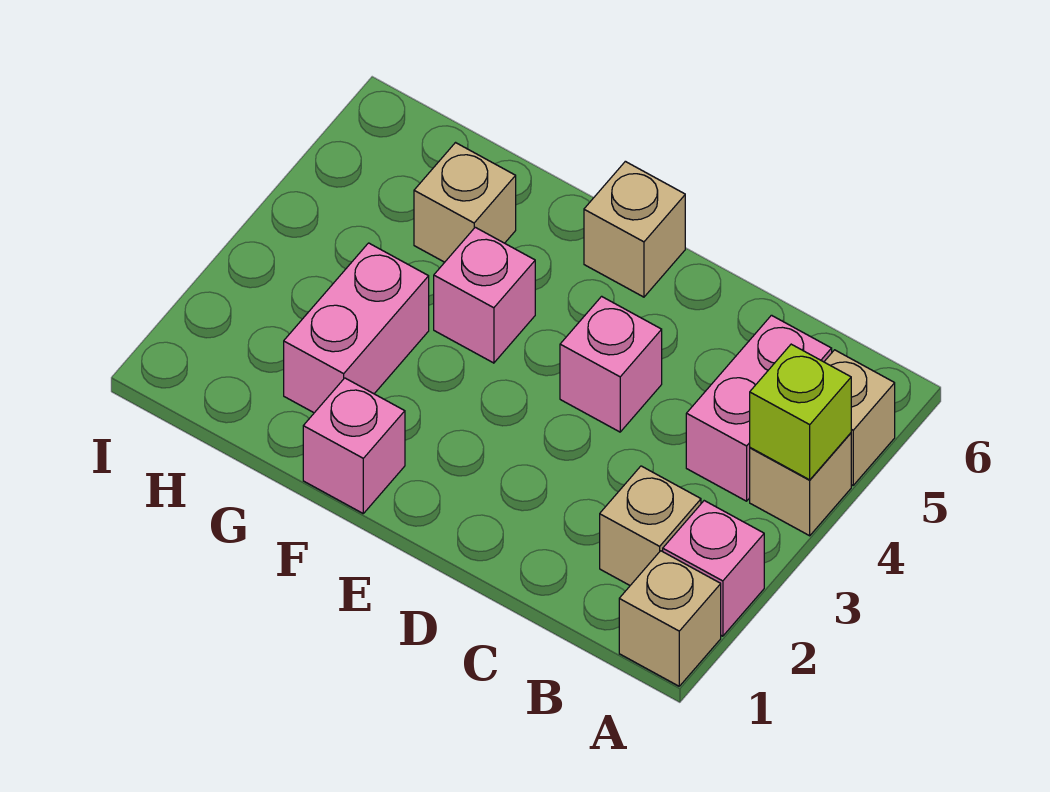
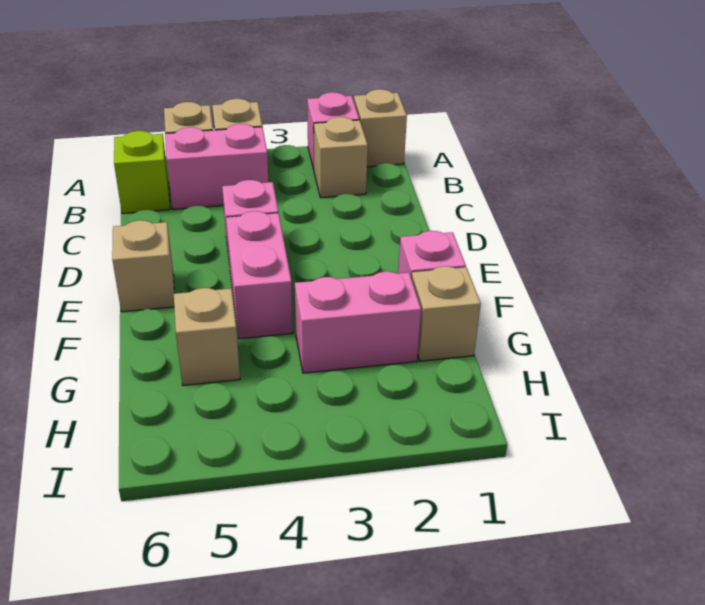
lime 1x1 brick [750,344,851,480] -> lime 1x1 brick moved to [114,131,170,213]
pink 1x1 brick [434,227,535,363] -> pink 1x2 brick [226,211,293,339]
none -> tan 1x1 brick [412,266,481,361]

